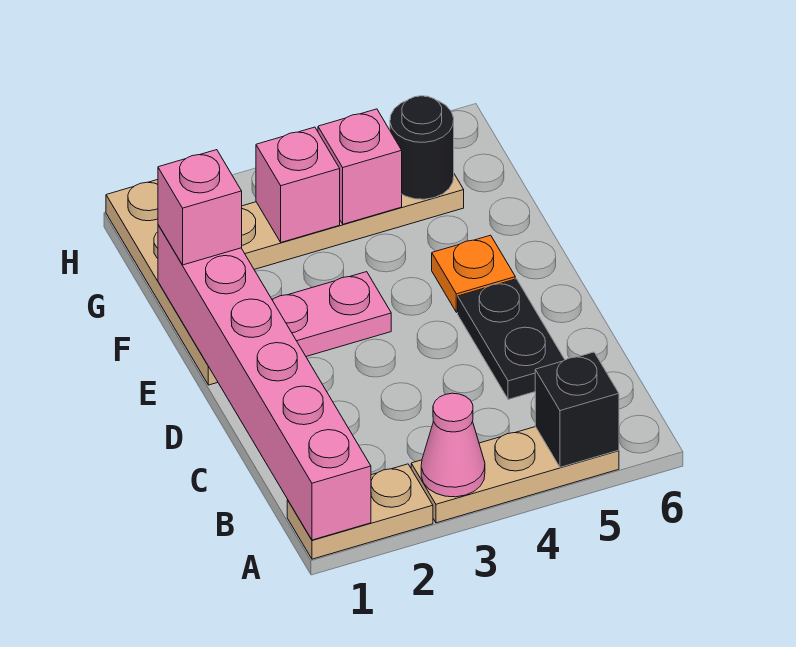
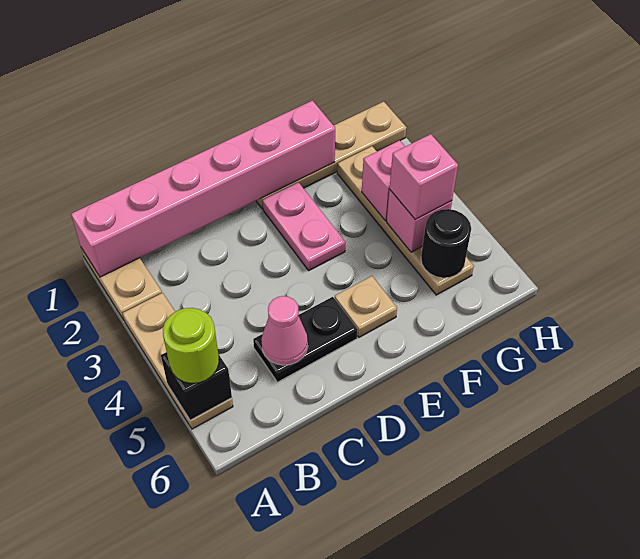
pink 1x1 cone [421,393,485,497] -> pink 1x1 cone moved to [261,296,308,365]
none -> lime 1x1 round brick [163,308,219,383]
orange 1x1 plate [432,235,515,312] -> tan 1x1 plate [335,276,397,337]
pink 1x1 brick [158,150,242,265] -> pink 1x1 brick moved to [390,134,458,219]

